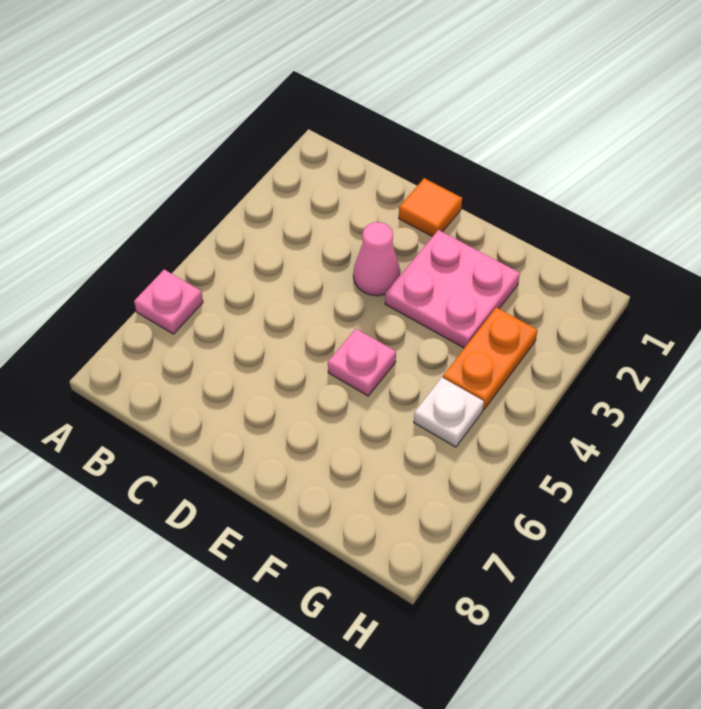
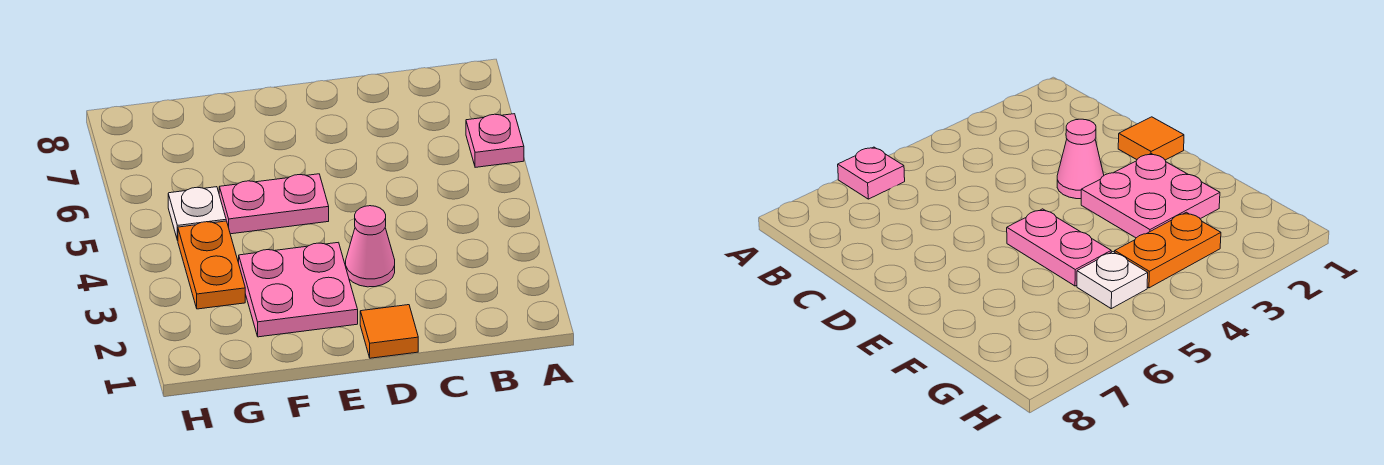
pink 1x1 plate [328,329,396,396] -> pink 1x2 plate [219,174,329,234]

